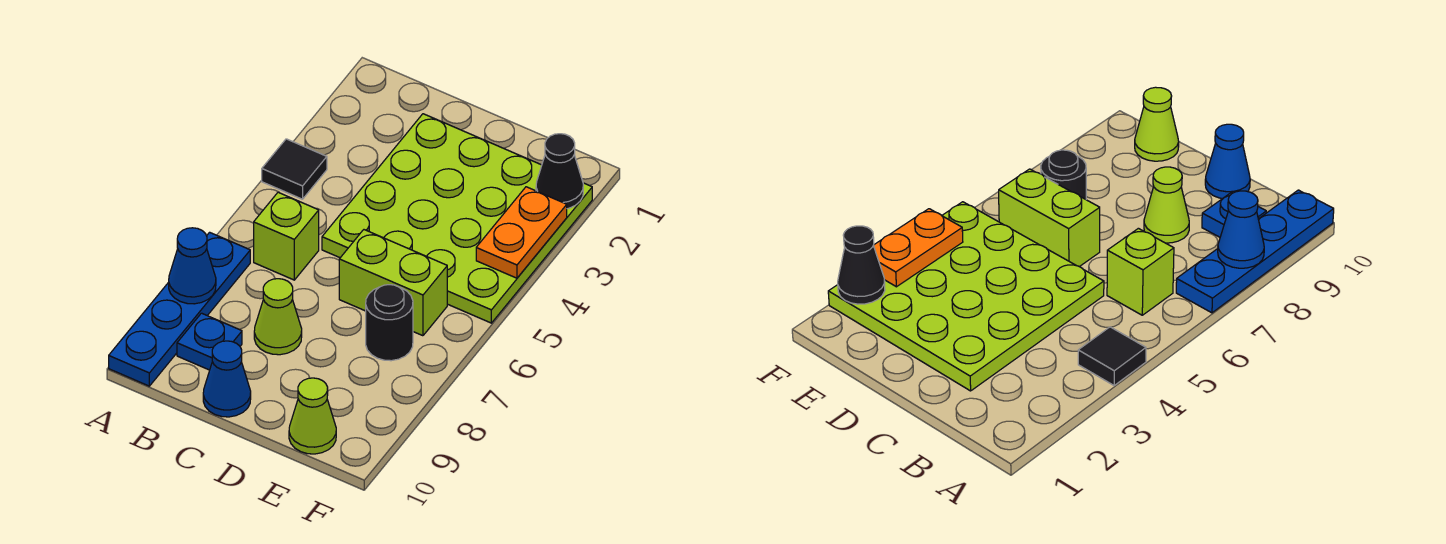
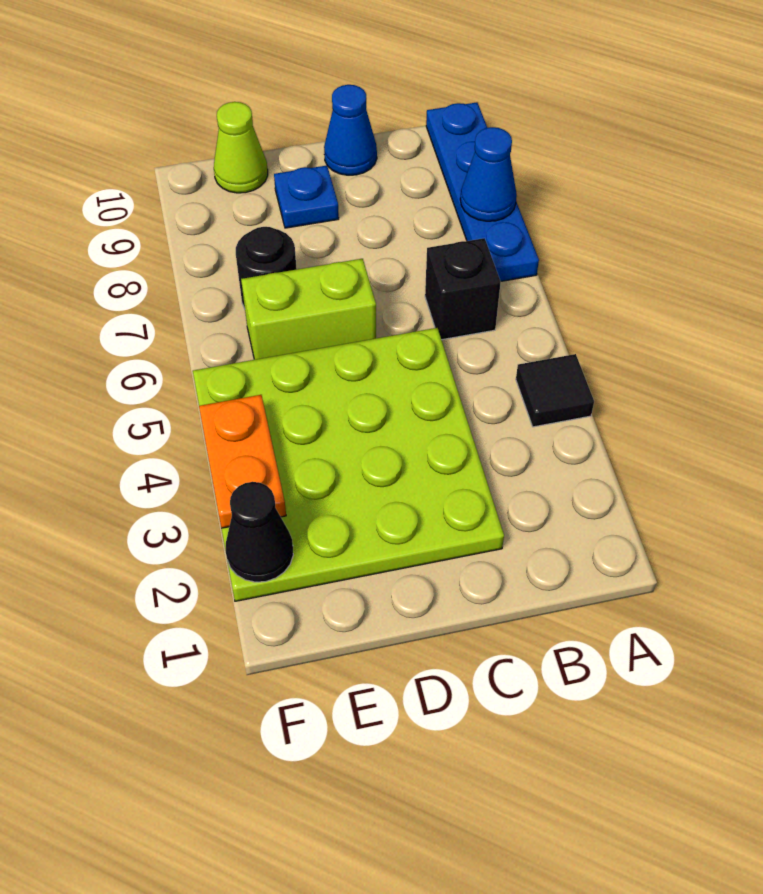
lime 1x1 brick [254,192,319,280] -> black 1x1 brick [425,238,501,340]
blue 1x1 plate [177,313,242,370] -> blue 1x1 plate moved to [274,166,339,228]
lime 1x1 cone [254,279,302,355] -> none

